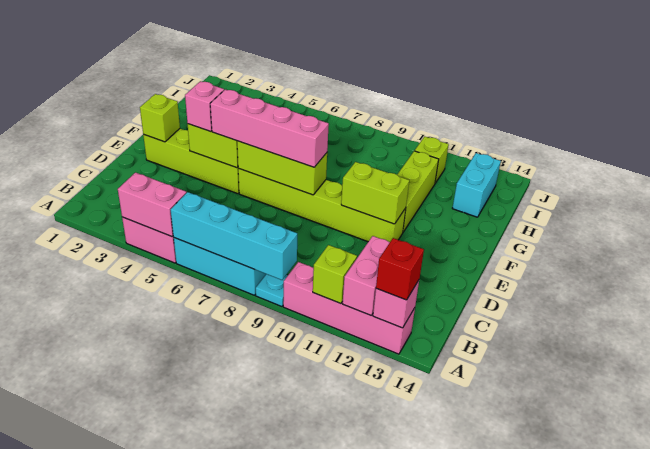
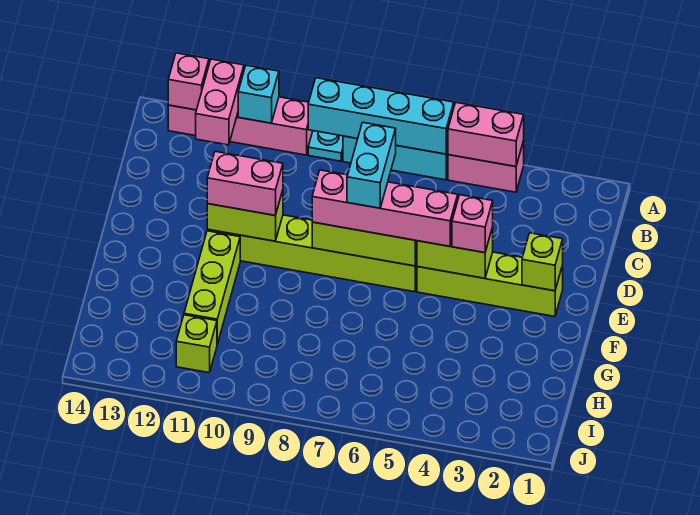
lime 1x1 brick [313,245,357,304] -> cyan 1x1 brick [238,65,279,123]
red 1x1 brick [376,238,424,300] -> none
none -> pink 1x2 brick [207,151,283,216]
cyan 1x2 brick [452,153,501,217] -> cyan 1x2 brick moved to [347,122,396,208]

